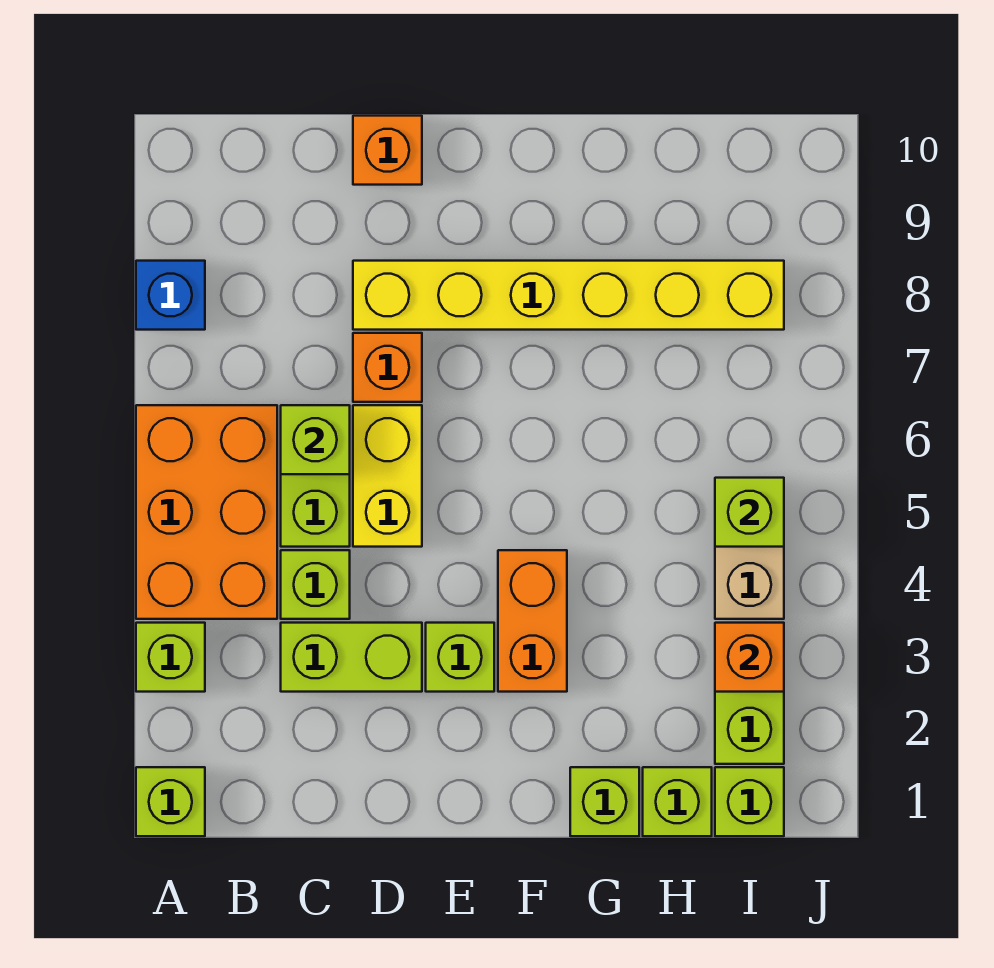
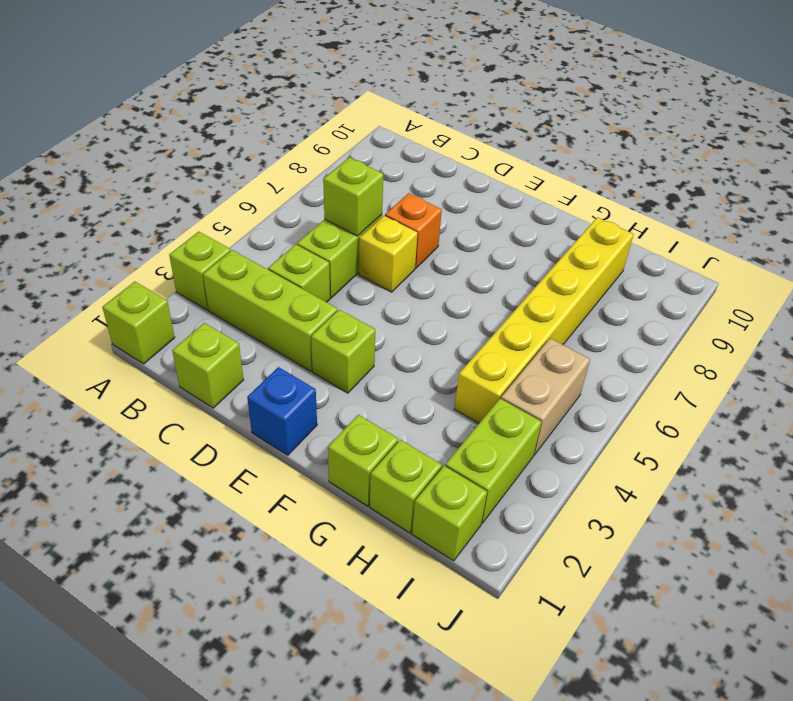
orange 2x3 brick [136,405,277,619] -> none
blue 1x1 brick [136,261,205,330] -> blue 1x1 brick moved to [247,367,317,455]
lime 1x2 brick [281,623,422,692] -> lime 1x3 brick [203,250,337,371]
yellow 1x2 brick [353,405,422,547] -> yellow 1x1 brick [359,216,417,292]
yellow 1x6 brick [353,261,784,330] -> yellow 1x6 brick turned to [454,217,634,423]
orange 1x1 brick [353,116,422,185] -> none
orange 1x2 brick [498,550,567,692] -> none
orange 1x1 brick [715,623,784,692] -> none
lime 1x1 brick [715,478,784,547] -> lime 1x1 brick moved to [172,323,244,408]

